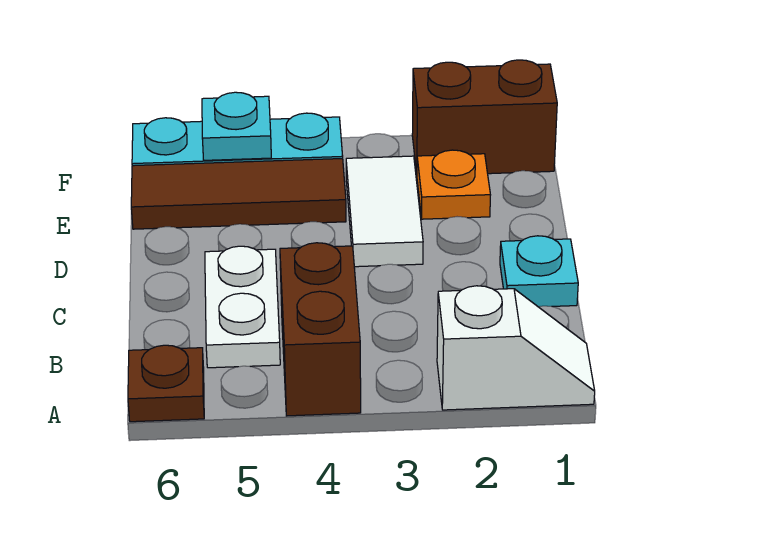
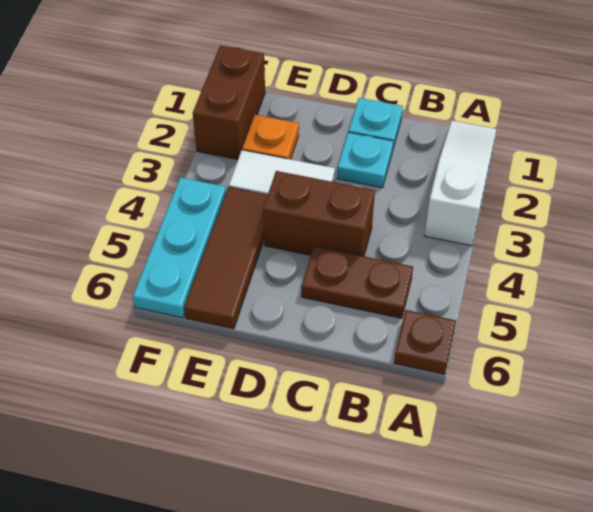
white 1x2 slope [437,286,595,410] -> white 1x3 slope [424,121,496,246]
brown 1x2 brick [280,243,361,416] -> brown 1x2 brick moved to [263,171,375,256]
white 1x2 plate [205,246,280,368] -> brown 1x2 plate [301,246,413,318]
cyan 1x1 plate [202,92,271,160] -> cyan 1x1 plate moved to [337,132,393,188]

